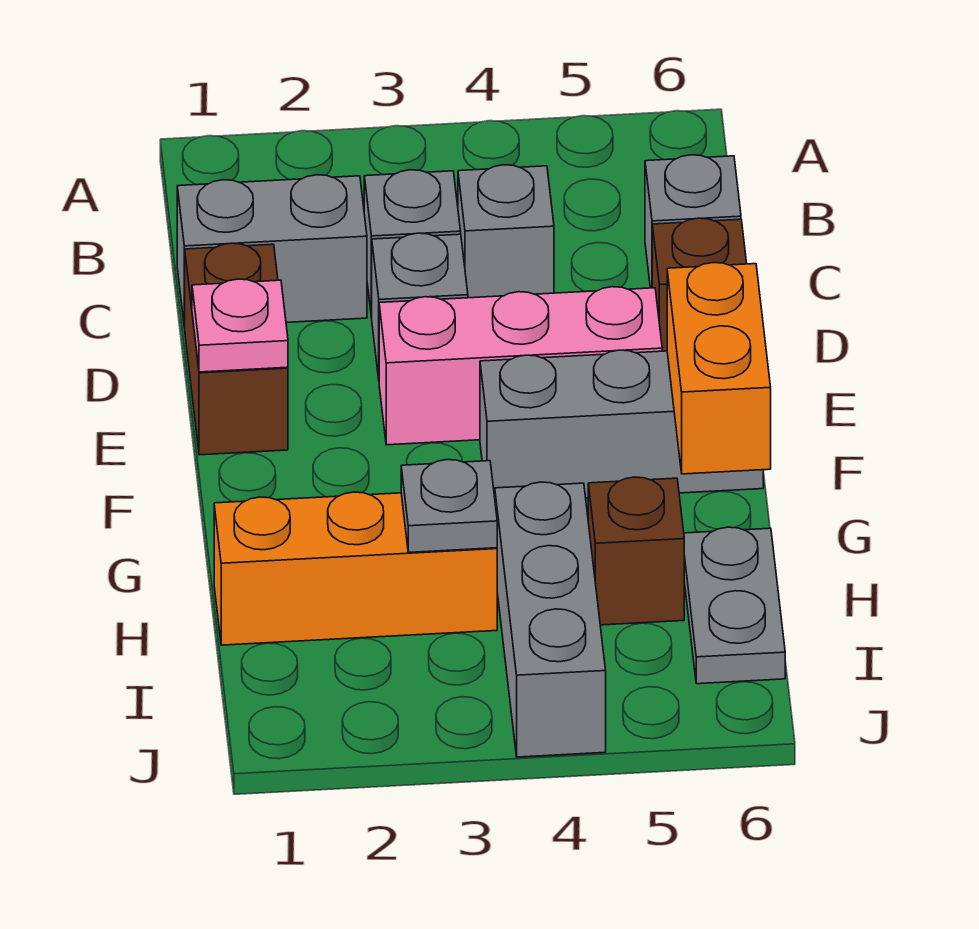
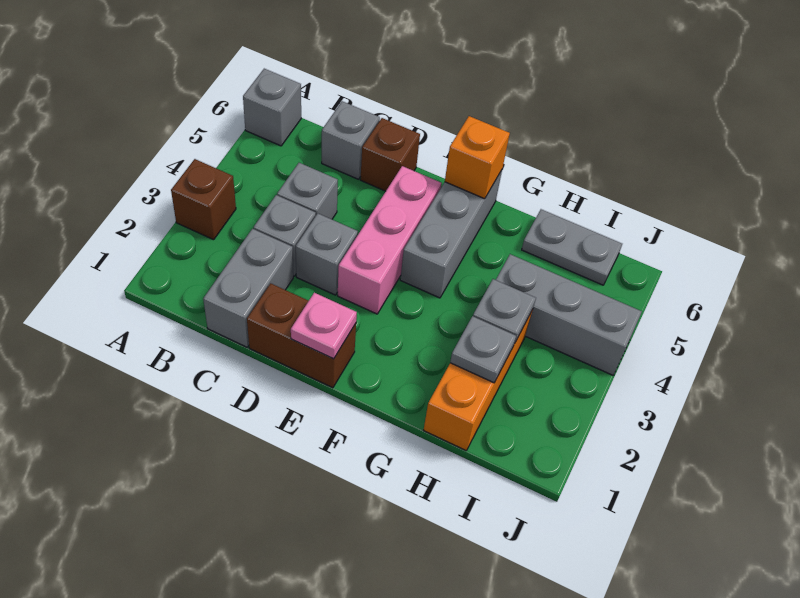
none -> grey 1x1 brick [243,69,301,146]
orange 1x2 brick [667,263,771,474] -> orange 1x1 brick [445,116,510,199]
none -> grey 1x1 plate [450,316,516,383]
brown 1x1 brick [588,477,684,625] -> brown 1x1 brick moved to [171,159,236,240]

